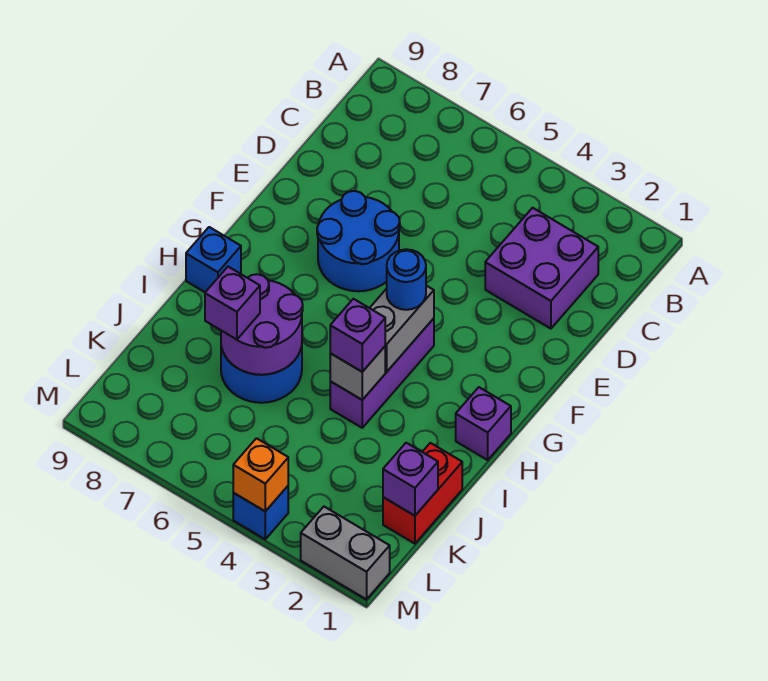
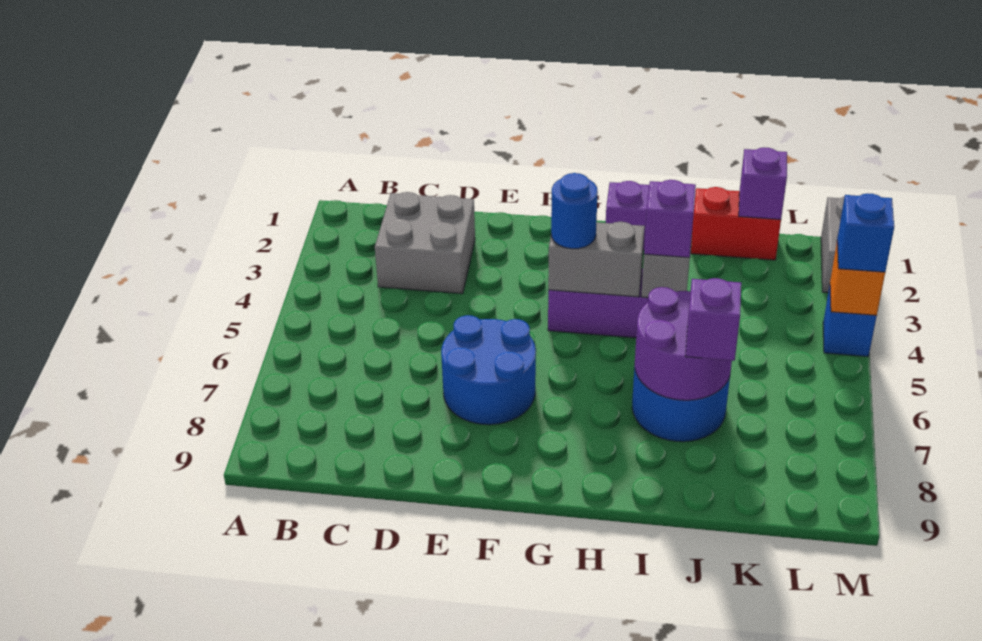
purple 2x2 brick [485,208,598,329] -> grey 2x2 brick [375,192,475,294]
blue 1x1 brick [186,227,241,292] -> blue 1x1 brick moved to [837,193,894,272]

